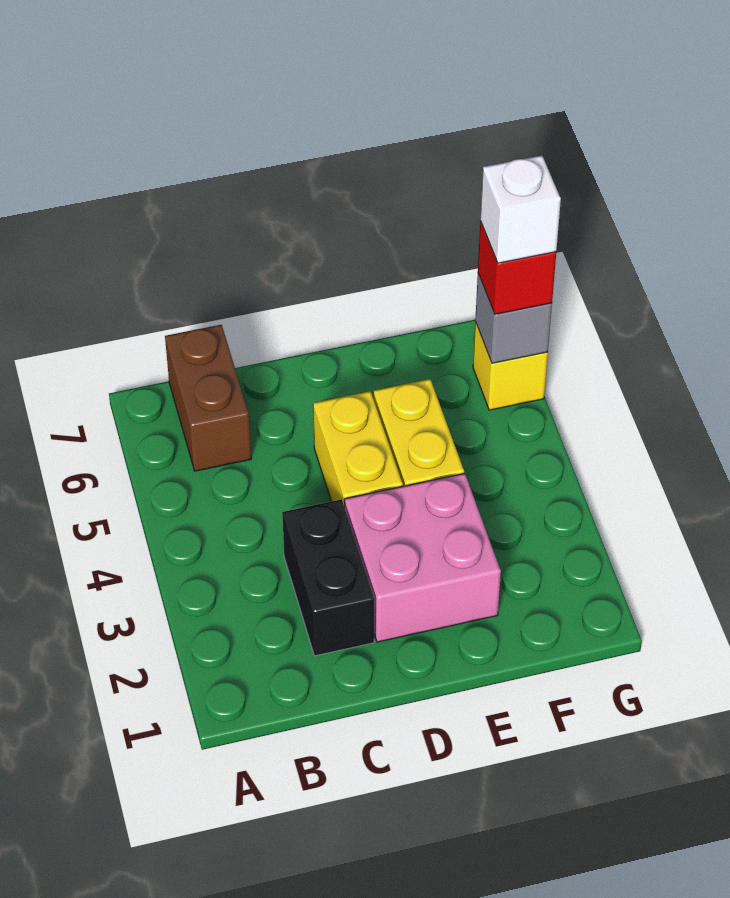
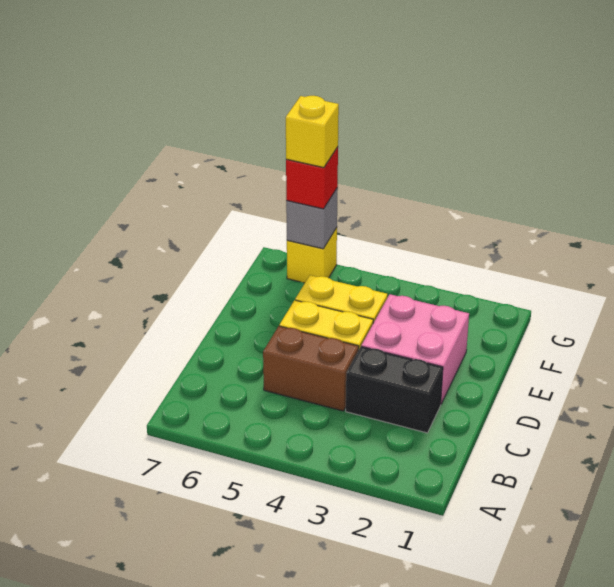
brown 1x2 brick [165,325,251,471] -> brown 1x2 brick moved to [263,326,359,411]
white 1x1 brick [480,156,561,263] -> yellow 1x1 brick [286,96,339,168]

